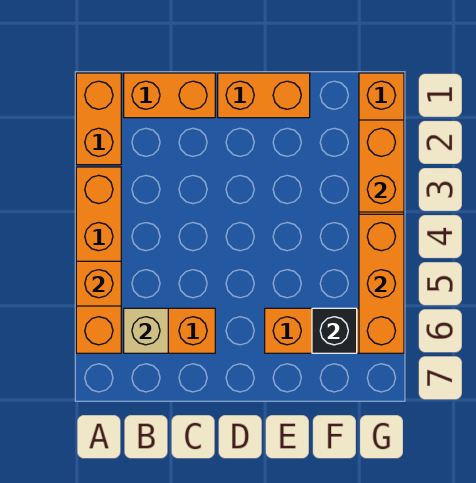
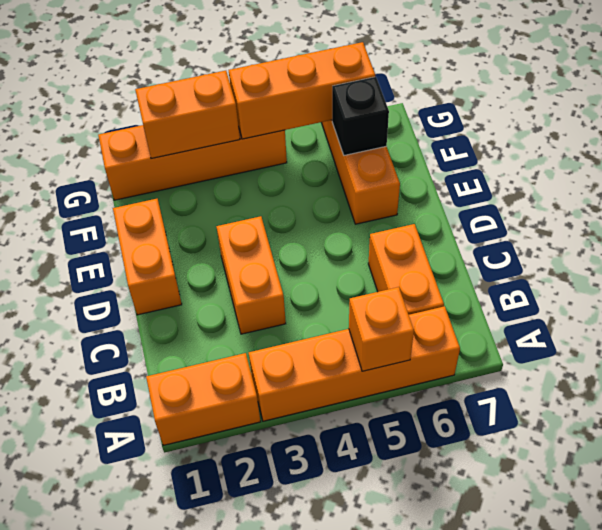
orange 1x2 brick [124,73,215,118] -> orange 1x2 brick moved to [216,216,286,334]
tan 1x1 brick [124,308,168,353] -> none

